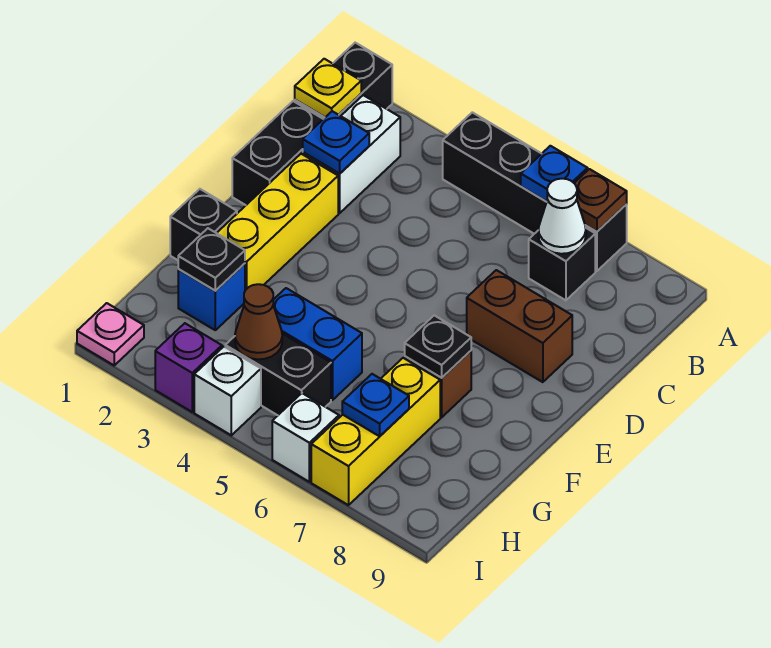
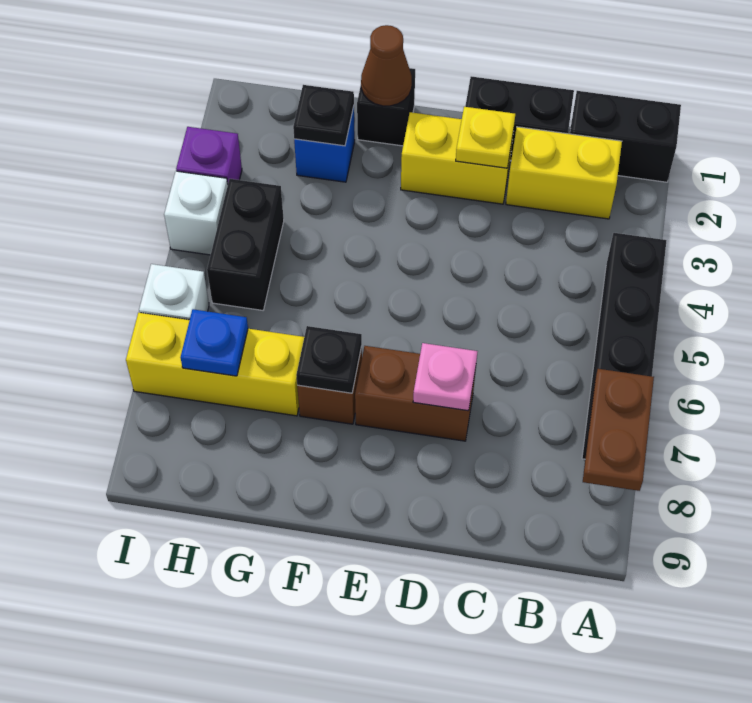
blue 1x1 plate [521,146,588,202] -> none
brown 1x1 plate [574,169,627,232] -> brown 1x2 plate [583,369,654,491]
yellow 1x1 plate [295,59,361,117] -> yellow 1x1 plate moved to [456,107,515,168]
white 1x2 brick [303,95,400,213] -> yellow 1x2 brick [506,127,622,219]
black 1x1 brick [529,228,595,300] -> none
white 1x1 cone [538,179,586,254] -> none
blue 1x1 plate [303,111,369,174] -> none
yellow 1x3 brick [217,154,338,290] -> yellow 1x2 brick [401,112,514,204]
brown 1x2 brick [467,270,572,382] -> brown 1x2 brick turned to [355,346,476,441]
blue 1x2 brick [273,288,362,400] -> none
brown 1x1 cone [235,284,282,359] -> brown 1x1 cone moved to [361,25,412,106]
pink 1x1 plate [77,303,144,365] -> pink 1x1 plate moved to [413,343,478,411]

